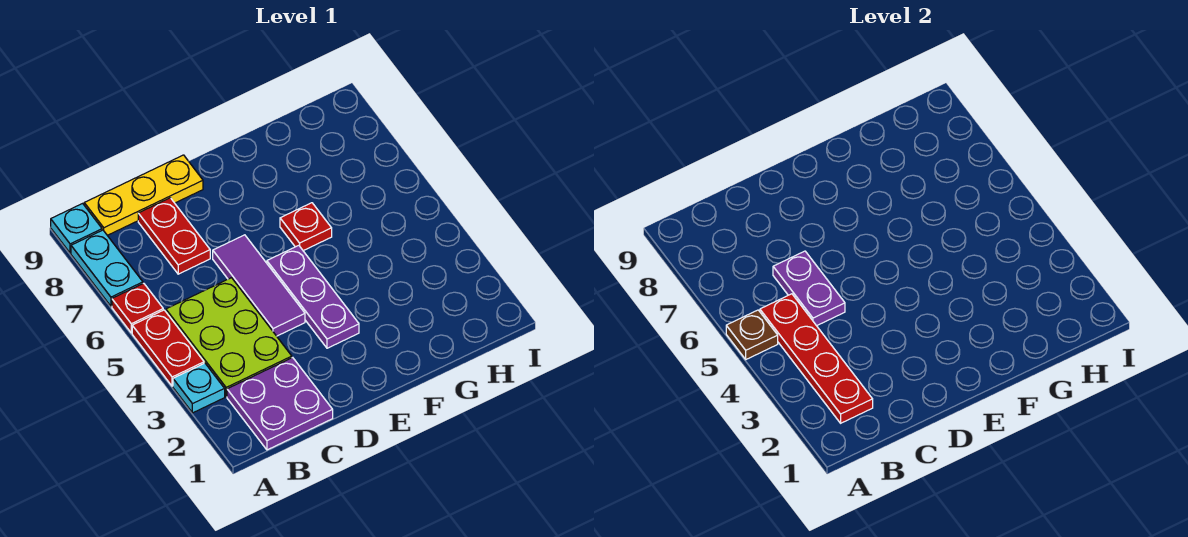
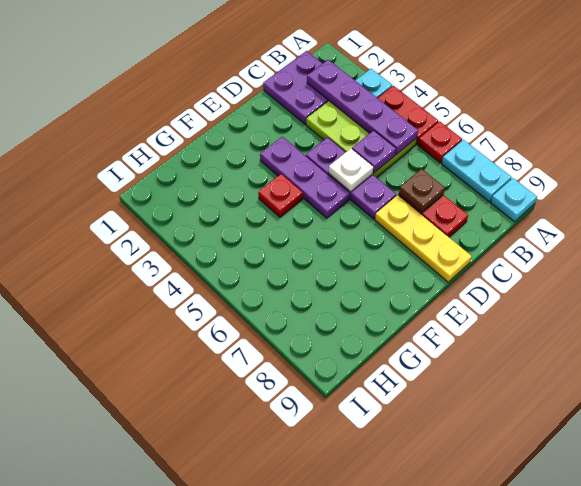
brown 1x1 plate [726,310,778,359] -> brown 1x1 plate moved to [399,169,445,213]
red 1x4 plate [760,294,873,423] -> purple 1x4 plate [307,60,418,155]
yellow 1x3 plate [84,155,203,235] -> yellow 1x3 plate turned to [375,195,472,282]
purple 1x2 plate [773,251,845,326] -> purple 1x1 plate [352,130,396,173]
purple 1x3 tile [213,235,305,336] -> purple 1x3 plate [306,137,396,219]
none -> white 1x1 plate [329,149,373,192]
red 1x1 plate [280,203,332,251] -> red 1x1 plate moved to [258,174,303,217]

